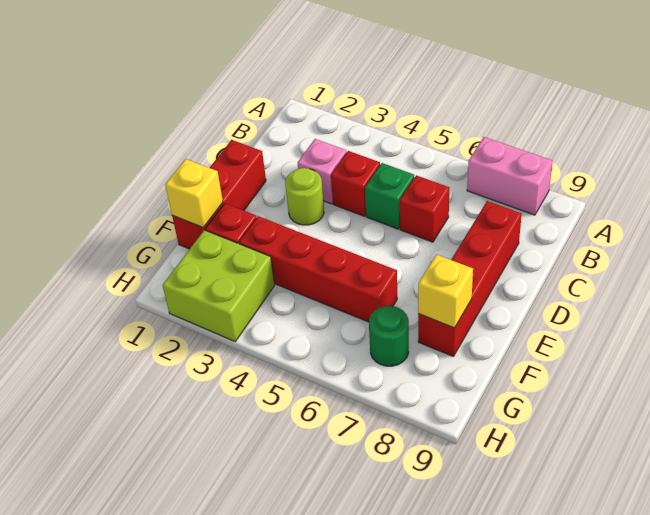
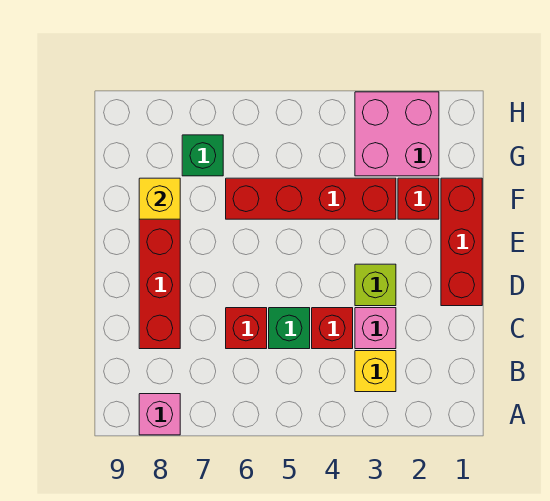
pink 1x2 brick [467,137,553,215] -> pink 1x1 brick [139,394,180,435]
lime 1x1 round brick [285,168,324,225] -> lime 1x1 brick [355,264,396,306]
yellow 1x1 brick [165,159,223,228] -> yellow 1x1 brick moved to [355,351,396,392]
lime 2x2 brick [162,230,275,341] -> pink 2x2 brick [355,92,439,176]
green 1x1 round brick [369,306,409,366] -> green 1x1 brick [182,135,223,176]

